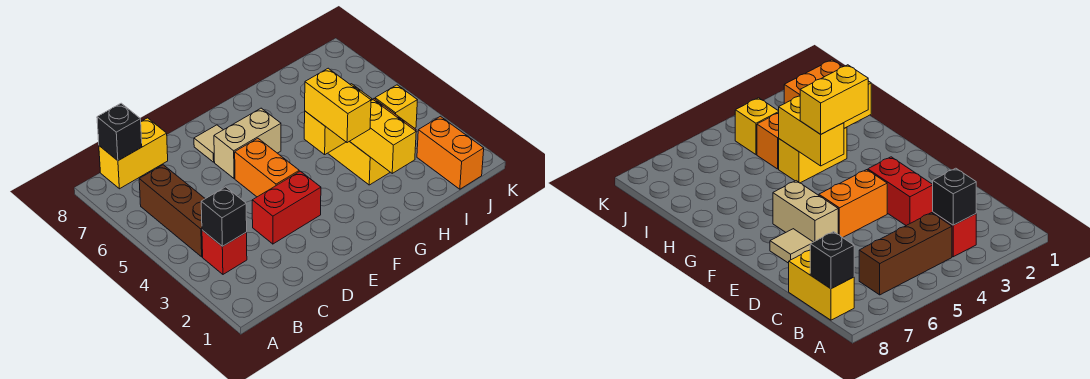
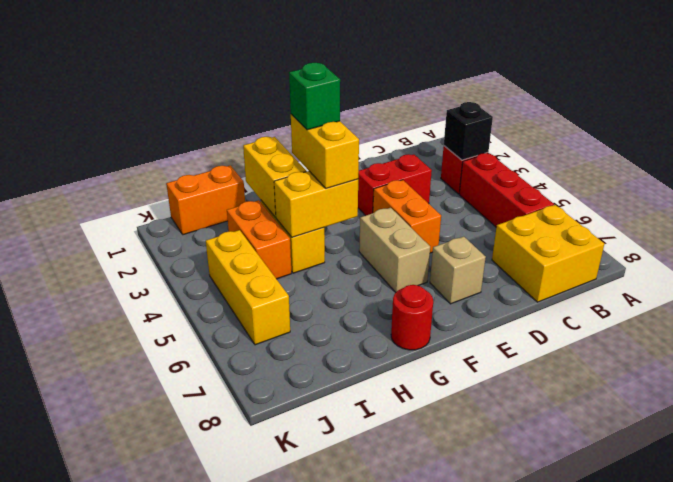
brown 1x3 brick [139,165,205,257] -> red 1x3 brick [459,153,554,227]
yellow 1x2 brick [99,118,168,189] -> yellow 2x2 brick [492,205,604,302]
black 1x1 brick [97,103,142,161] -> none
tan 1x2 brick [214,108,281,179] -> tan 1x2 brick turned to [359,208,430,292]
tan 1x1 tile [194,125,223,162] -> tan 1x1 brick [430,237,486,304]
none -> green 1x1 brick [289,63,340,130]
none -> red 1x1 round brick [391,285,433,350]
orange 1x2 brick [417,116,484,189] -> orange 1x2 brick turned to [166,165,245,235]
yellow 1x1 brick [375,85,417,128] -> yellow 1x3 brick [206,230,290,345]

